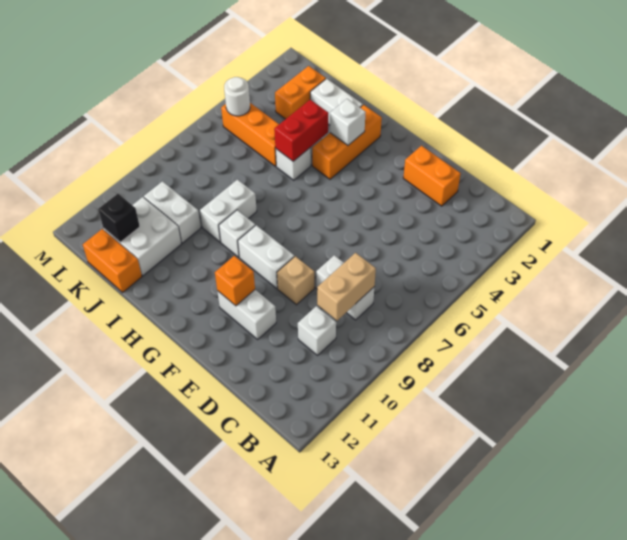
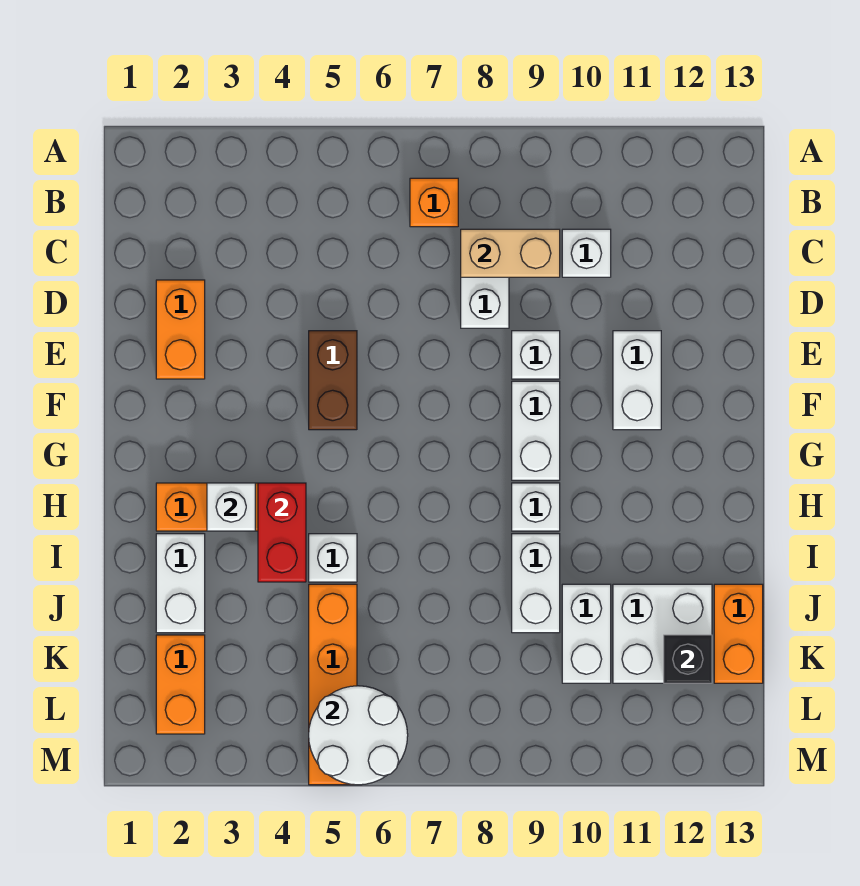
none -> brown 1x2 brick [309,331,357,430]
tan 1x1 brick [277,256,315,305] -> white 1x1 brick [512,331,560,379]
orange 1x1 brick [215,256,255,306] -> orange 1x1 brick moved to [410,178,458,227]
red 1x2 brick [274,100,328,161] -> red 1x2 brick turned to [258,483,306,582]
white 1x2 brick [200,180,257,242] -> white 1x2 brick turned to [512,534,560,633]
orange 1x3 brick [221,103,279,166] -> orange 1x4 brick [309,584,357,785]
orange 1x2 brick [275,66,326,119] -> orange 1x2 brick turned to [156,635,205,734]
white 1x1 round brick [224,77,250,116] -> white 2x2 round brick [309,686,408,785]

